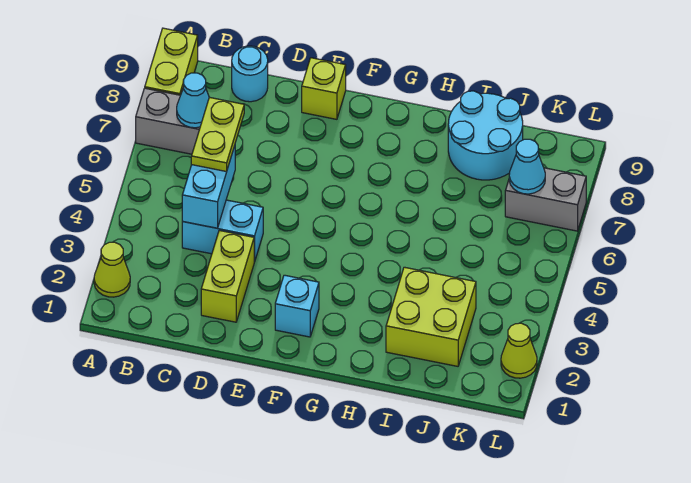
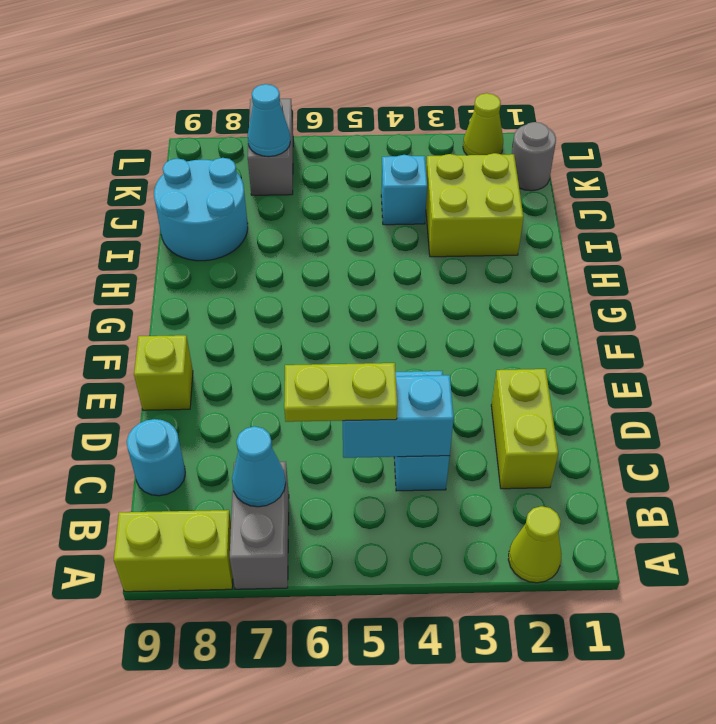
lime 1x2 brick [201,230,254,322] -> lime 1x2 brick turned to [491,369,558,489]
cyan 1x1 brick [275,275,319,337] -> cyan 1x1 brick moved to [381,155,427,225]
none -> grey 1x1 round brick [512,122,556,191]

